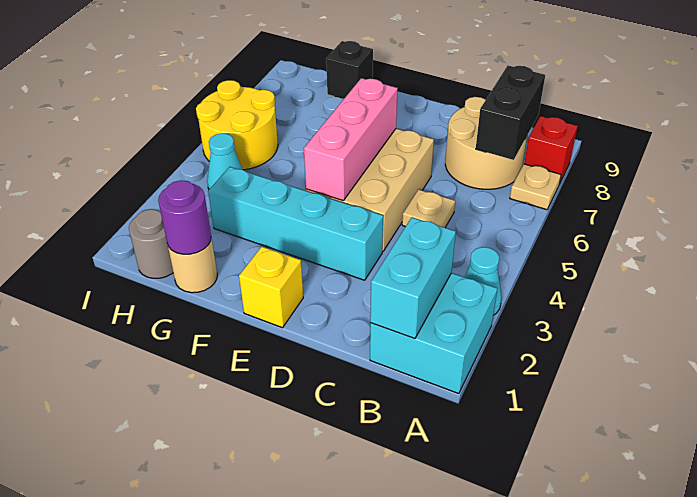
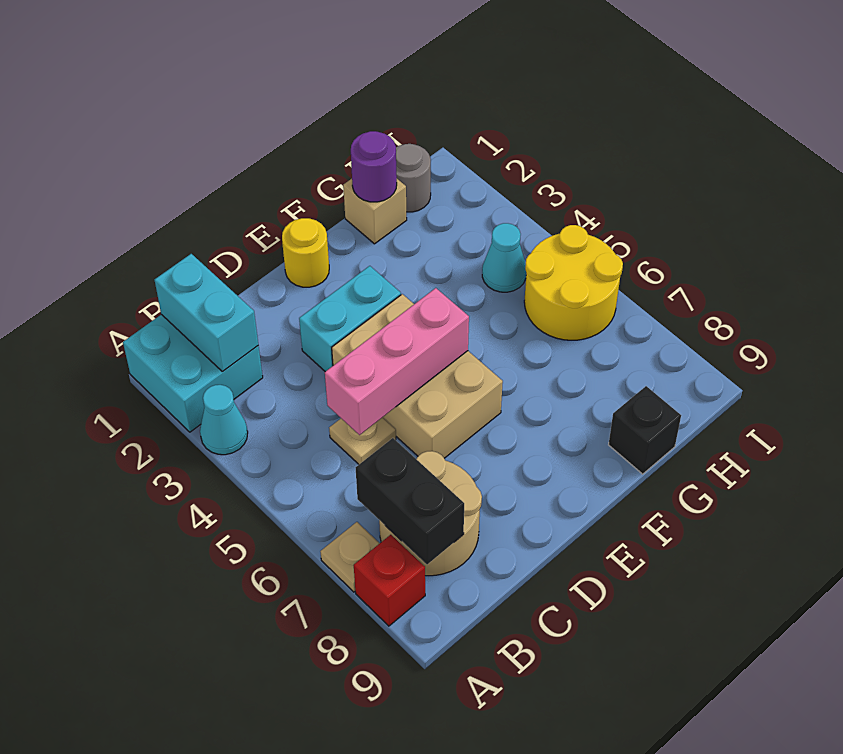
cyan 1x4 brick [208,167,383,280] -> cyan 1x2 brick [299,266,401,372]
yellow 1x1 brick [239,247,303,328] -> yellow 1x1 round brick [282,218,329,287]
pink 1x3 brick [304,78,398,201] -> pink 1x3 brick turned to [325,288,469,435]
tan 1x1 round brick [168,238,217,293] -> tan 1x1 brick [343,179,407,244]

